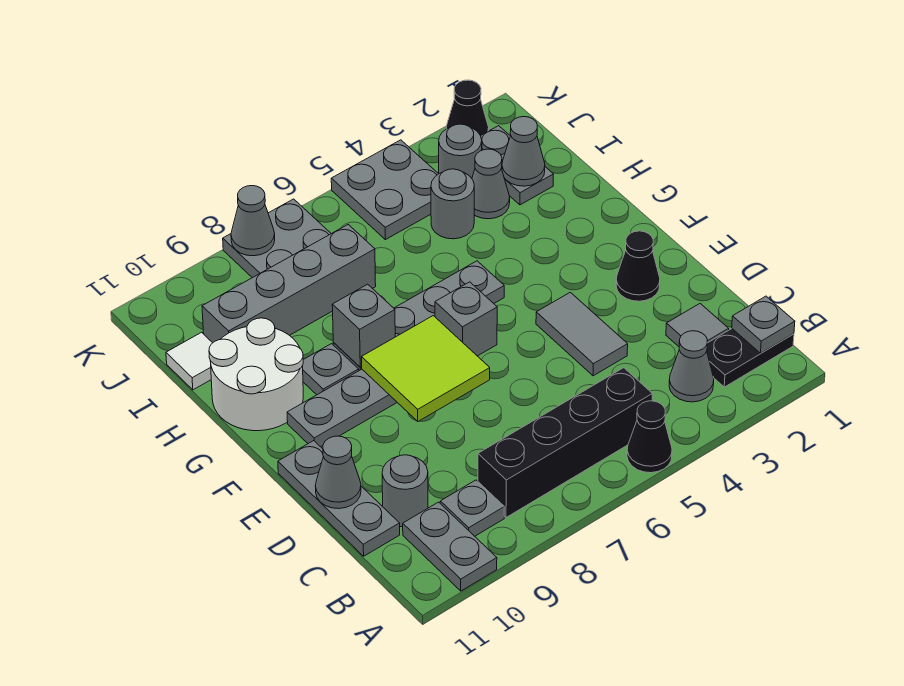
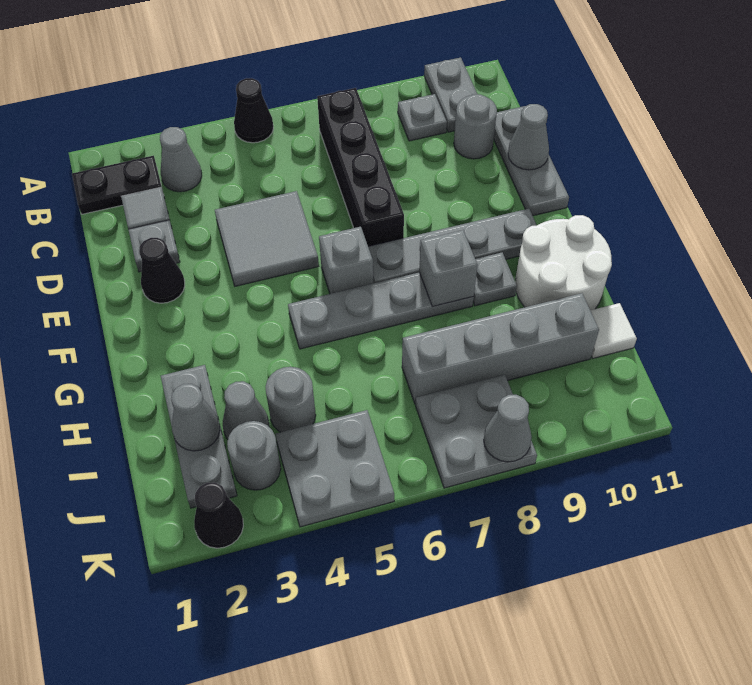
grey 1x1 plate [732,296,795,353] -> grey 1x1 plate moved to [128,220,180,272]
black 1x4 brick [478,368,652,517] -> black 1x4 brick turned to [317,88,404,246]
grey 1x2 tile [536,292,628,376] -> grey 2x2 tile [215,191,319,286]
lime 2x2 tile [361,316,490,421] -> none
grey 1x2 plate [481,126,553,205] -> grey 1x3 plate [161,365,237,508]

